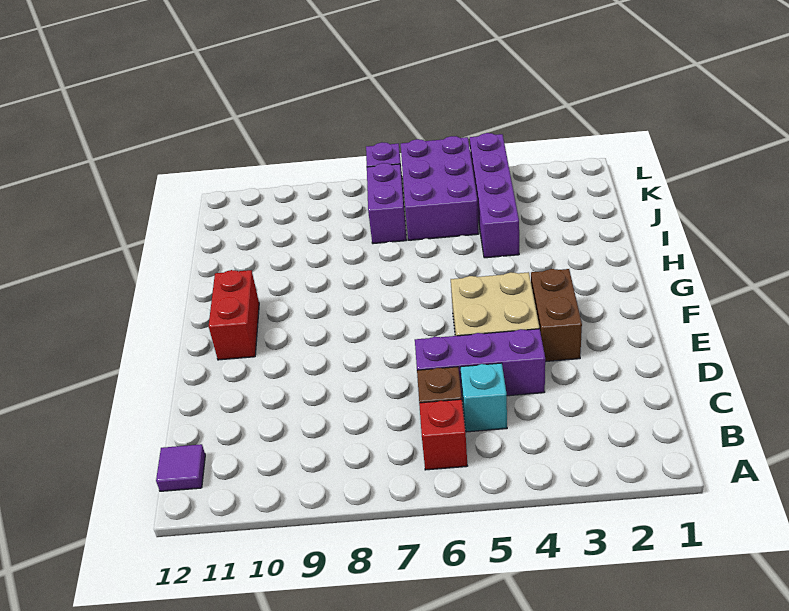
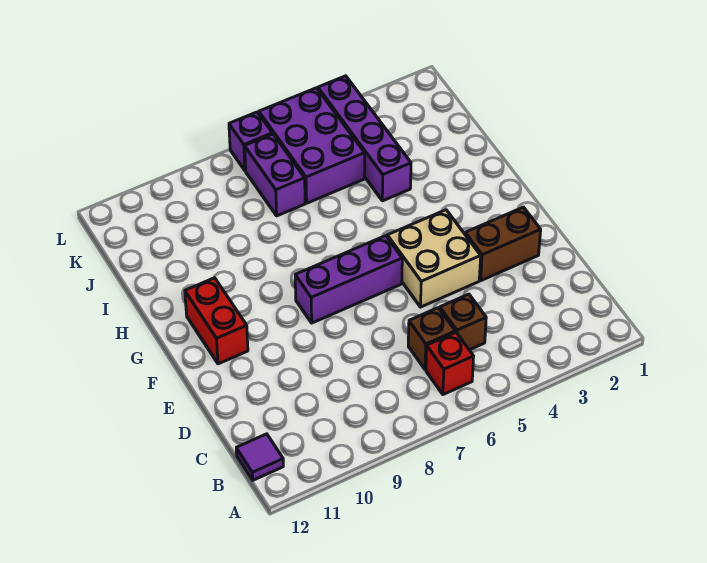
cyan 1x1 brick [460,363,507,432] -> brown 1x1 brick [440,294,486,350]
purple 1x3 brick [415,329,545,396] -> purple 1x3 brick moved to [295,236,402,323]
brown 1x2 brick [531,269,582,362] -> brown 1x2 brick turned to [465,207,541,281]

